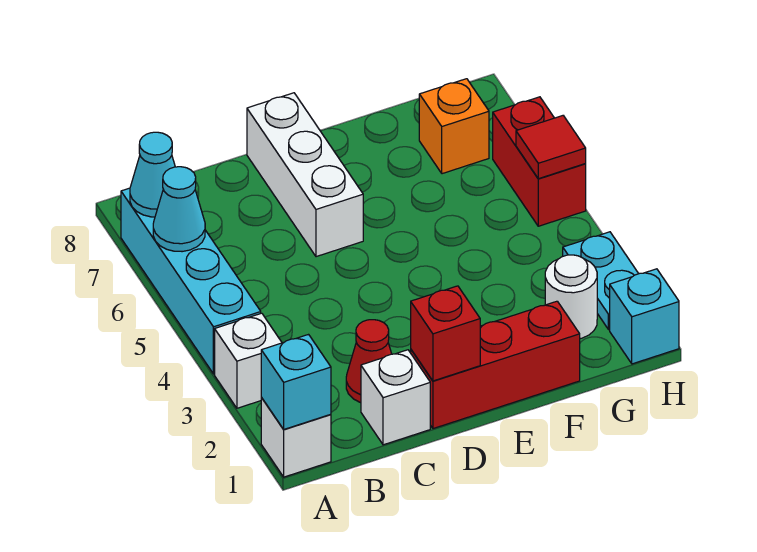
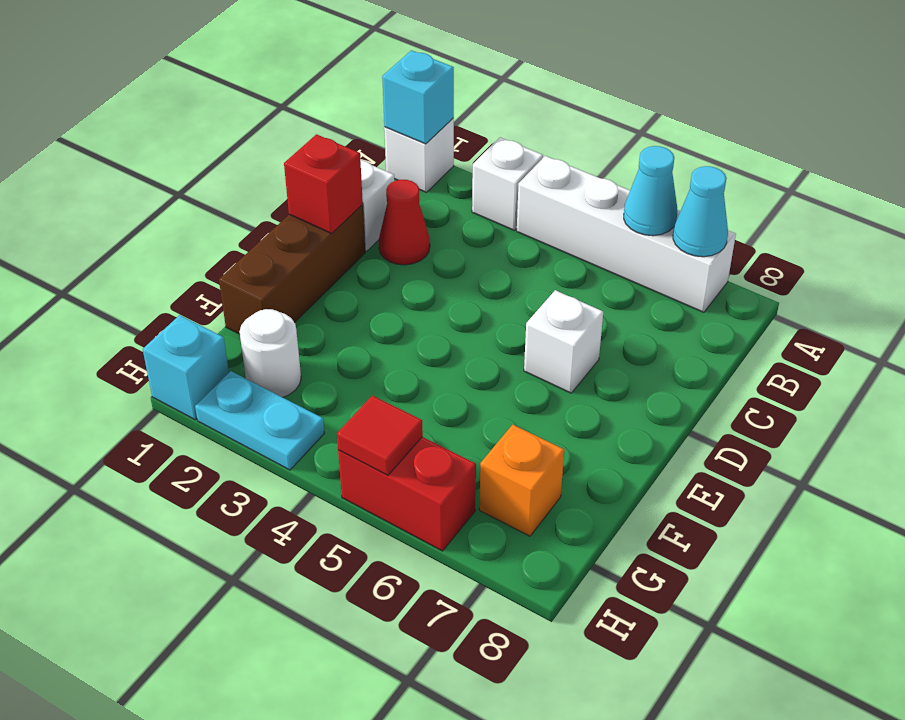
cyan 1x4 brick [121,188,261,374] -> white 1x4 brick [517,156,736,312]
red 1x3 brick [411,301,580,429] -> brown 1x3 brick [219,205,365,334]
white 1x3 brick [247,93,363,257] -> white 1x1 brick [524,290,603,393]

